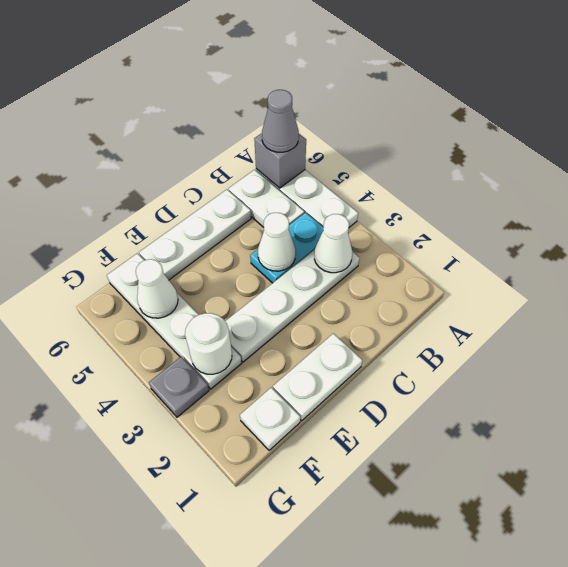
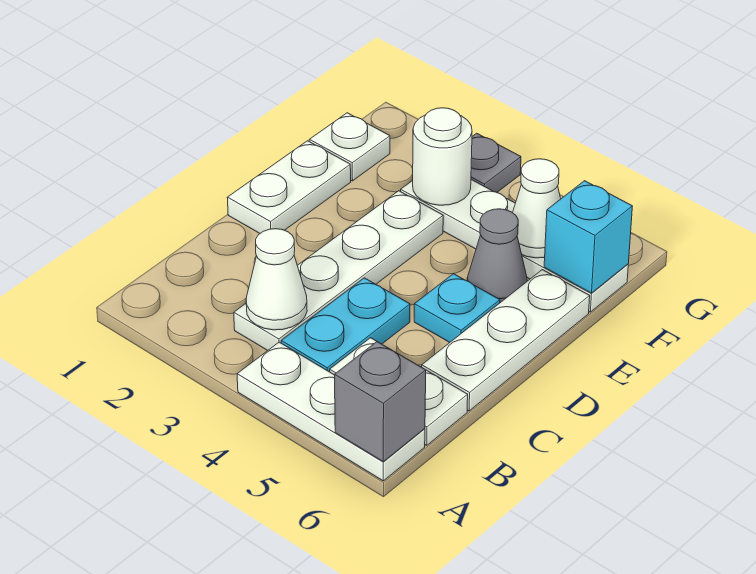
grey 1x1 cone [262,90,299,152] -> grey 1x1 cone moved to [467,209,527,303]
white 1x1 cone [258,213,296,271] -> none
none -> cyan 1x1 plate [414,274,500,342]
none -> cyan 1x1 brick [544,181,632,293]

